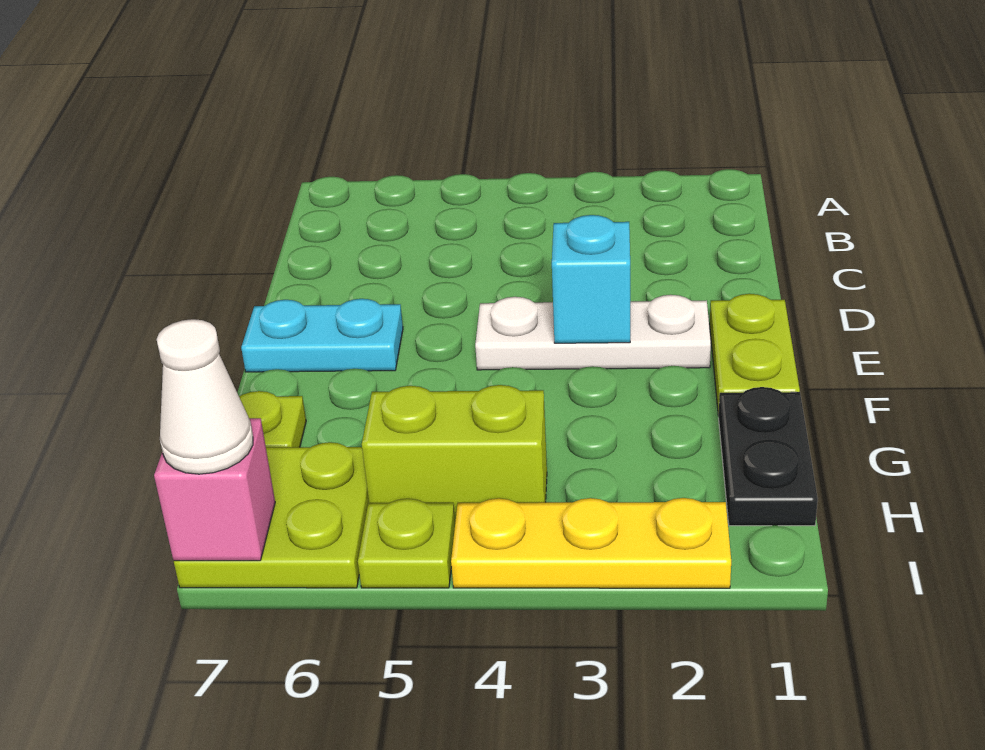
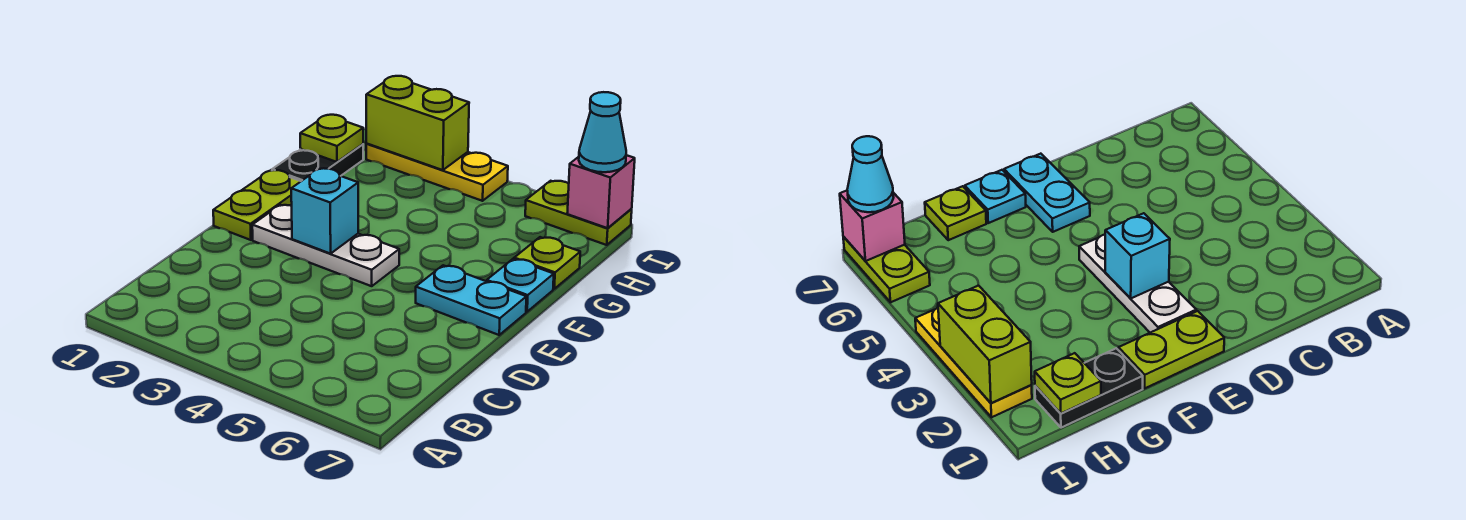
none -> cyan 1x1 plate [487,259,554,312]
lime 1x2 brick [362,385,547,522] -> lime 1x2 brick moved to [366,76,469,170]
lime 2x2 plate [174,442,369,588] -> lime 1x2 plate [525,181,632,245]
lime 1x1 plate [358,499,455,588] -> lime 1x1 plate moved to [300,115,363,162]
white 1x1 cone [157,319,253,474] -> cyan 1x1 cone [579,92,626,172]

